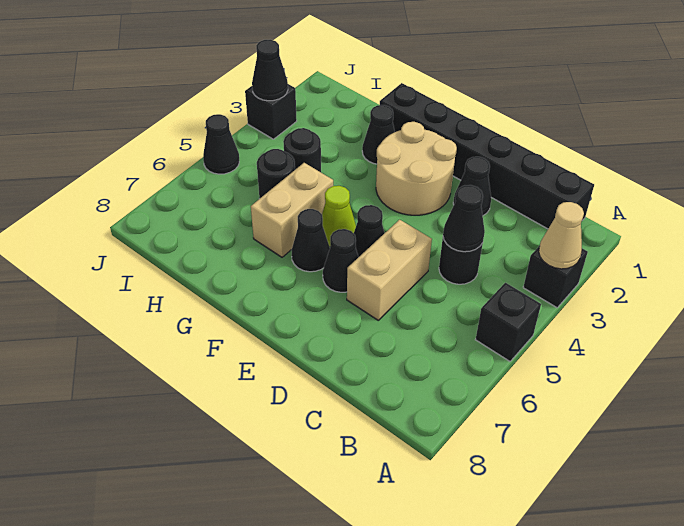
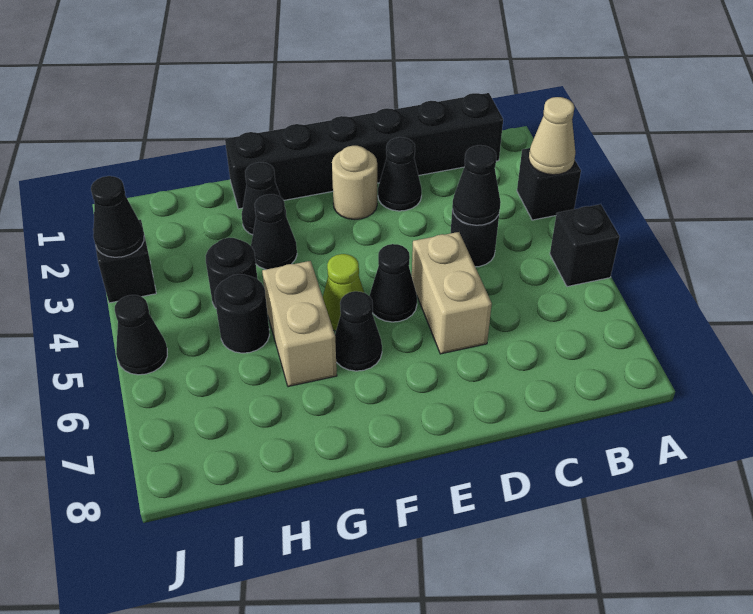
tan 2x2 round brick [376,122,457,215] -> tan 1x1 round brick [332,146,377,220]
black 1x1 cone [323,229,358,292] -> black 1x1 cone moved to [251,194,297,269]

